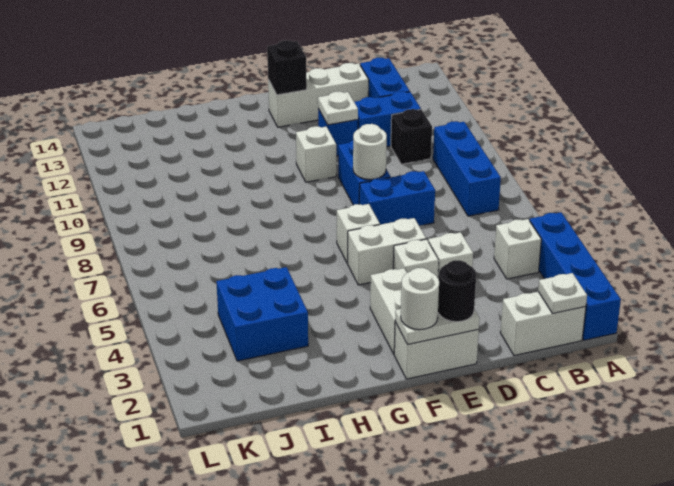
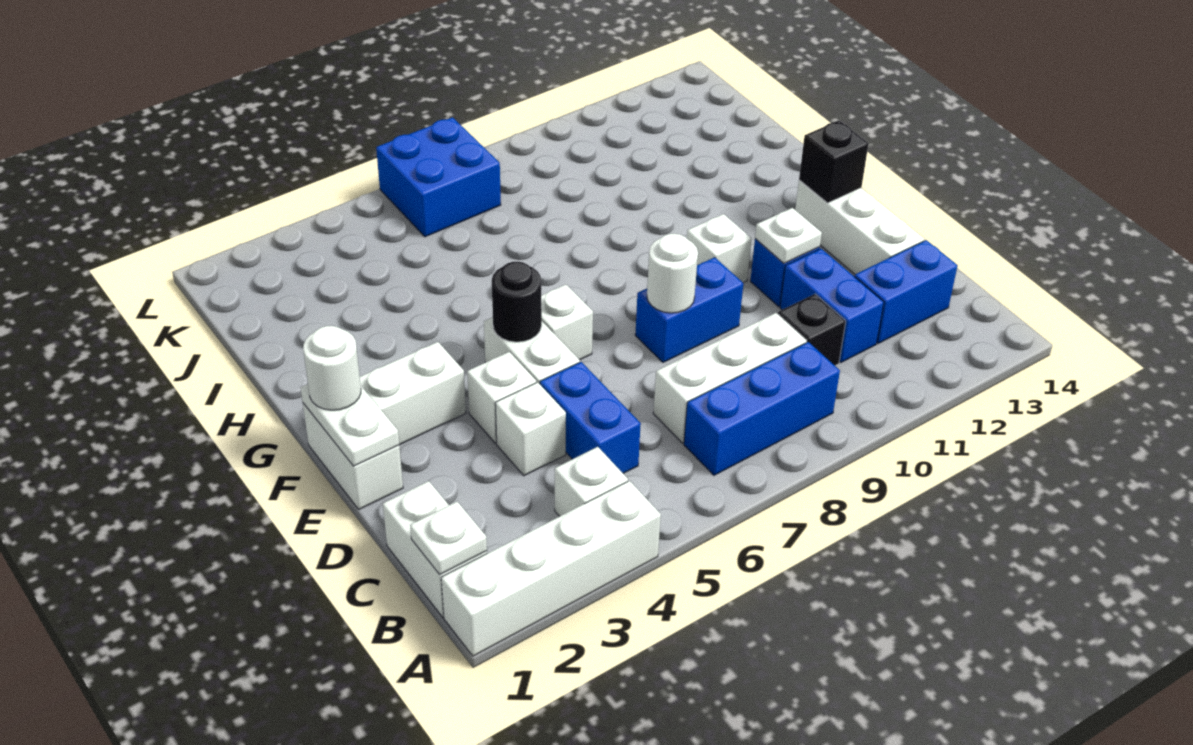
blue 1x4 brick [530,212,621,340] -> white 1x4 brick [441,481,661,656]
none -> white 1x3 brick [653,313,807,443]
blue 1x2 brick [359,171,435,226] -> blue 1x2 brick moved to [540,362,641,473]
black 1x1 round brick [438,260,476,322] -> black 1x1 round brick moved to [492,262,542,342]
blue 2x2 brick [216,267,308,361] -> blue 2x2 brick moved to [376,117,501,237]

